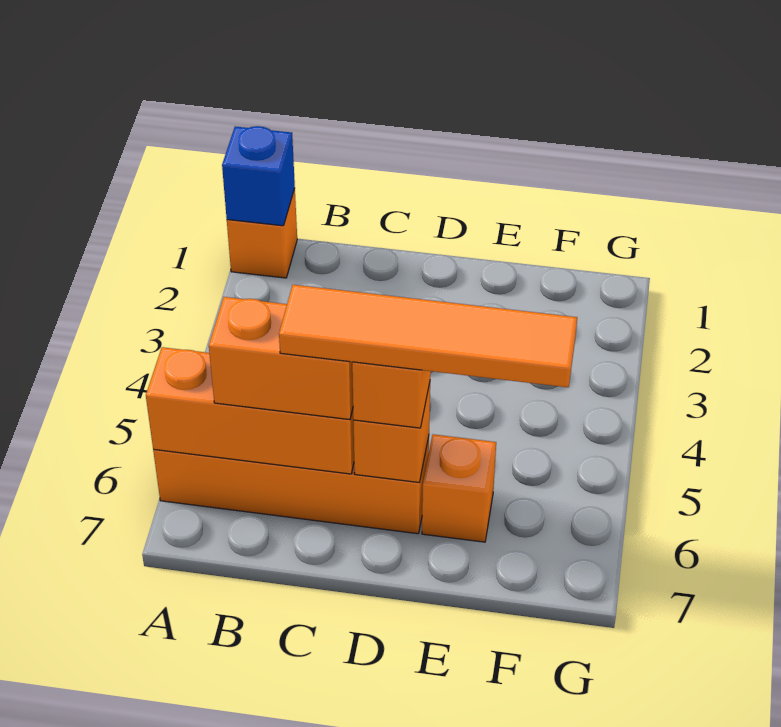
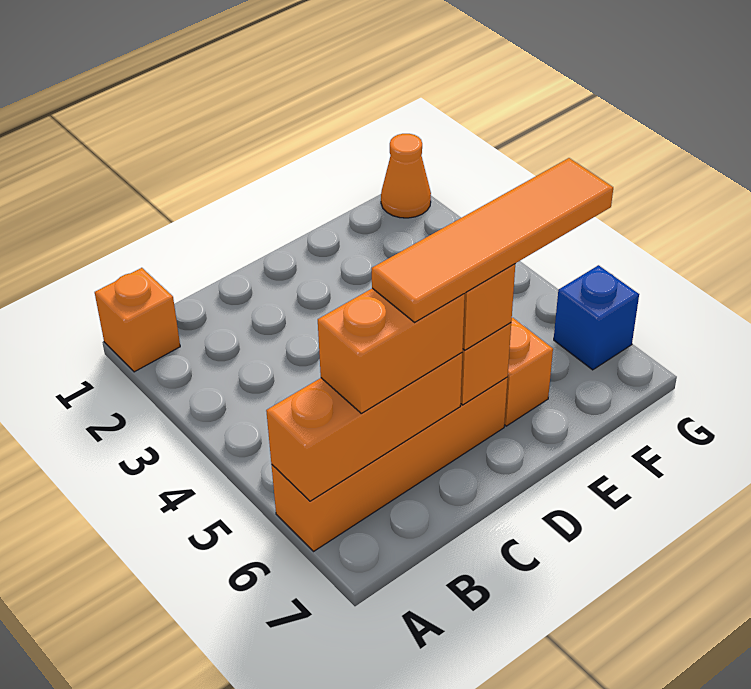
blue 1x1 brick [222,126,295,226] -> blue 1x1 brick moved to [554,265,639,370]
none -> orange 1x1 cone [381,134,431,218]

